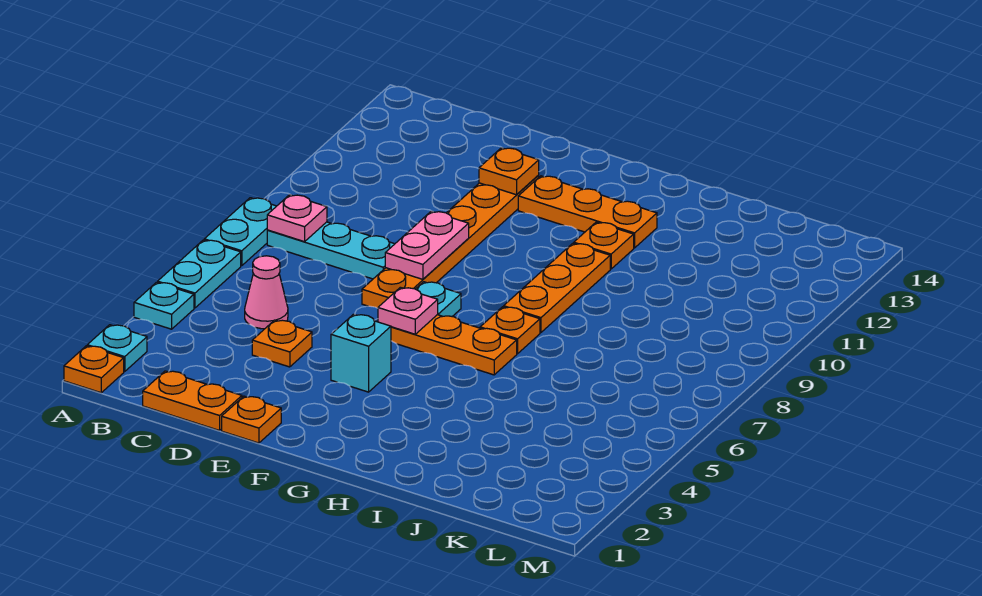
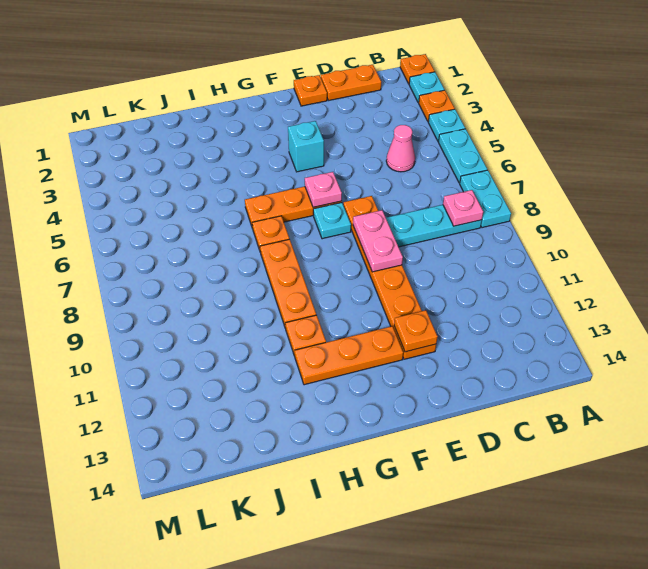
orange 1x1 plate [252,320,312,367] -> orange 1x1 plate moved to [418,90,455,122]

